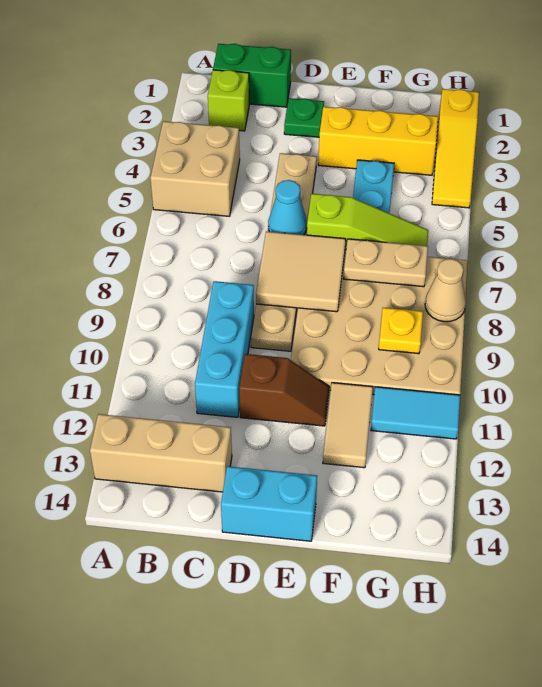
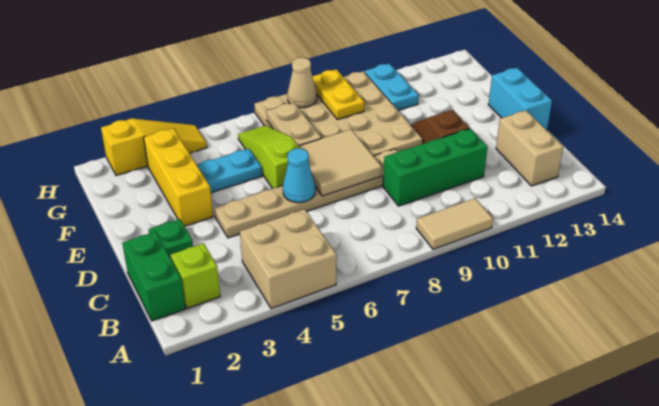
tan 1x3 brick [90,414,232,492] -> tan 1x2 brick [496,110,563,186]
cyan 1x3 brick [195,281,254,417] -> green 1x3 brick [383,128,487,206]
tan 1x2 tile [323,383,373,468] -> tan 1x2 tile moved to [416,198,493,249]
yellow 1x1 plate [379,308,423,354] -> yellow 1x2 plate [312,69,364,120]
cyan 1x2 tile [371,387,460,439] -> cyan 1x2 plate [365,63,419,110]

